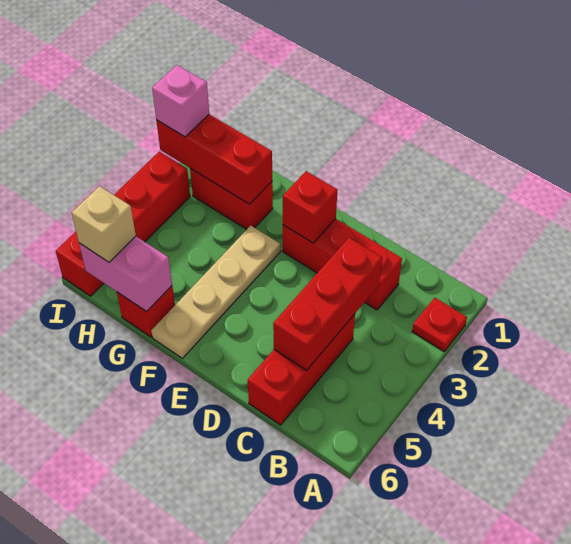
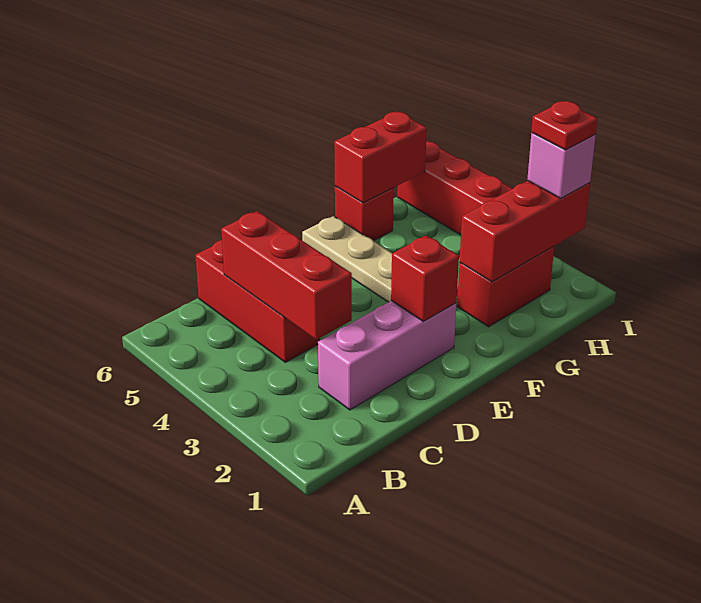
red 1x1 plate [412,298,467,352] -> red 1x1 plate moved to [531,101,598,150]
red 1x3 brick [283,219,402,310] -> pink 1x3 brick [318,301,456,410]
pink 1x2 brick [79,236,172,312] -> red 1x2 brick [334,112,427,203]
tan 1x1 brick [72,186,136,262] -> none

